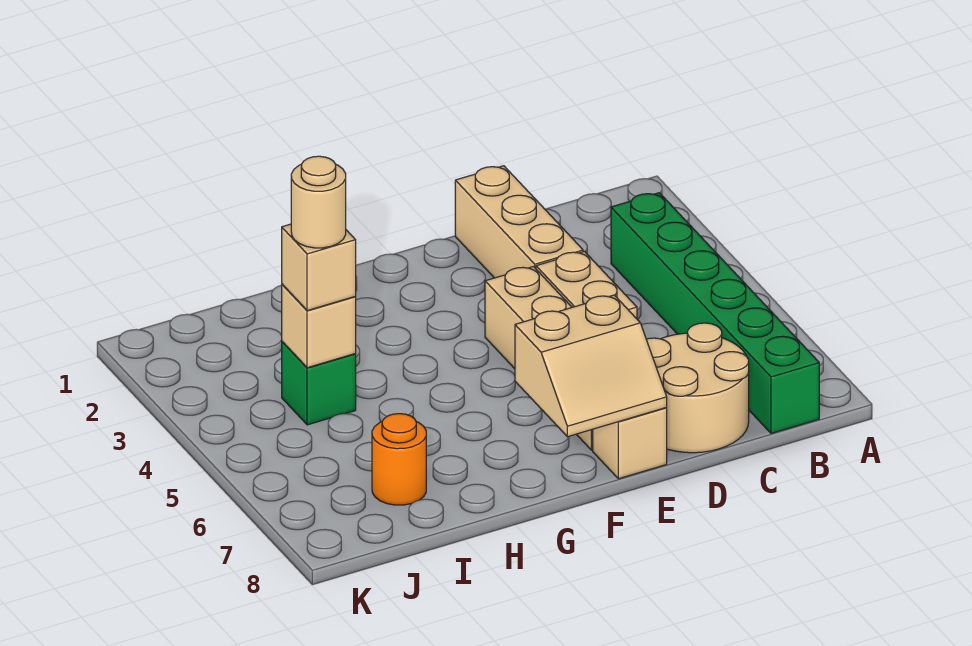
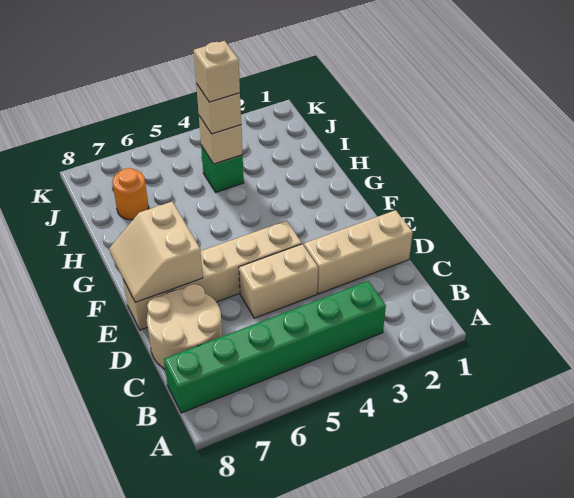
tan 1x1 round brick [291,156,346,248] -> tan 1x1 brick [194,41,240,102]

